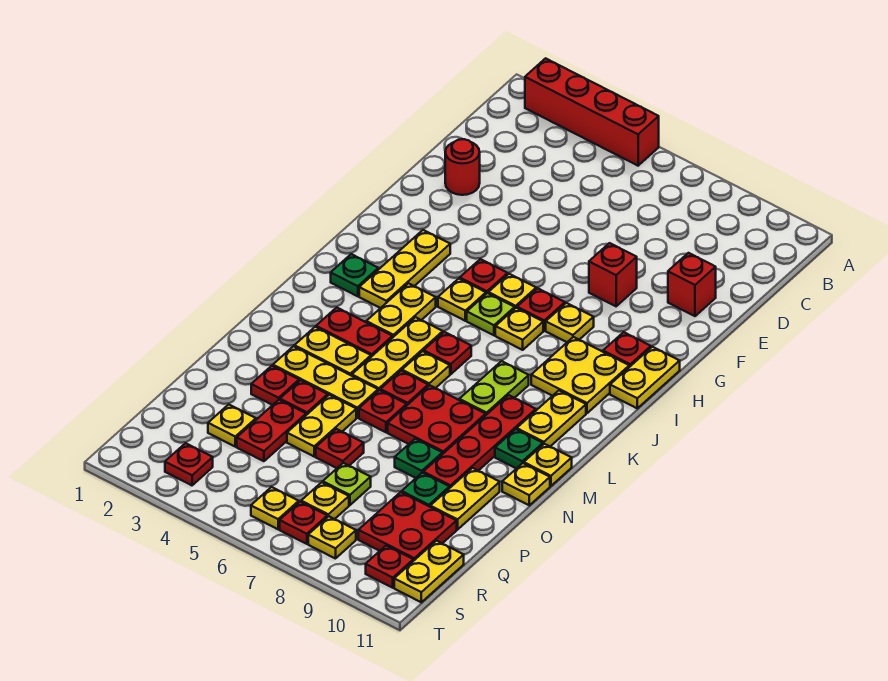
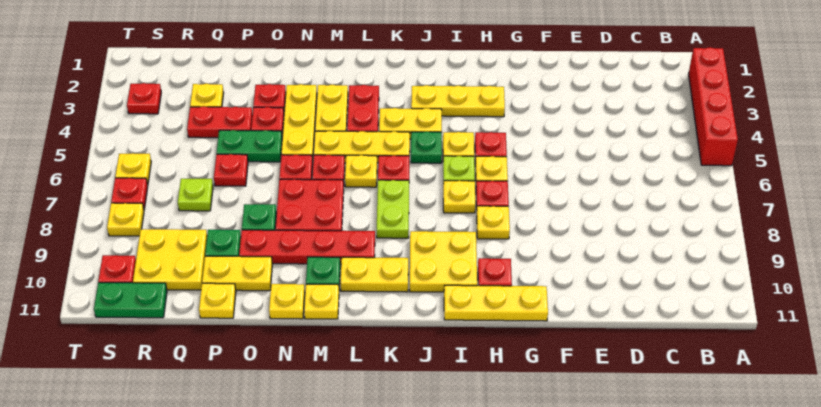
red 1x1 round brick [445,139,480,195] -> none
red 1x1 brick [668,253,716,316] -> none
red 1x1 brick [589,243,637,306] -> none
yellow 1x2 plate [610,347,680,408] -> yellow 1x3 plate [444,285,548,321]
green 1x1 plate [331,254,378,296] -> green 1x1 plate moved to [411,132,442,163]
lime 1x2 plate [459,361,529,415] -> lime 1x2 plate turned to [377,180,409,238]
yellow 1x2 plate [287,395,356,456] -> green 1x2 plate [216,130,282,162]
red 2x2 plate [358,492,457,561] -> yellow 2x2 plate [133,229,207,290]
yellow 1x1 plate [301,482,349,519] -> yellow 1x1 plate moved to [199,283,236,318]
yellow 1x2 plate [394,541,464,602] -> green 1x2 plate [94,283,167,318]

